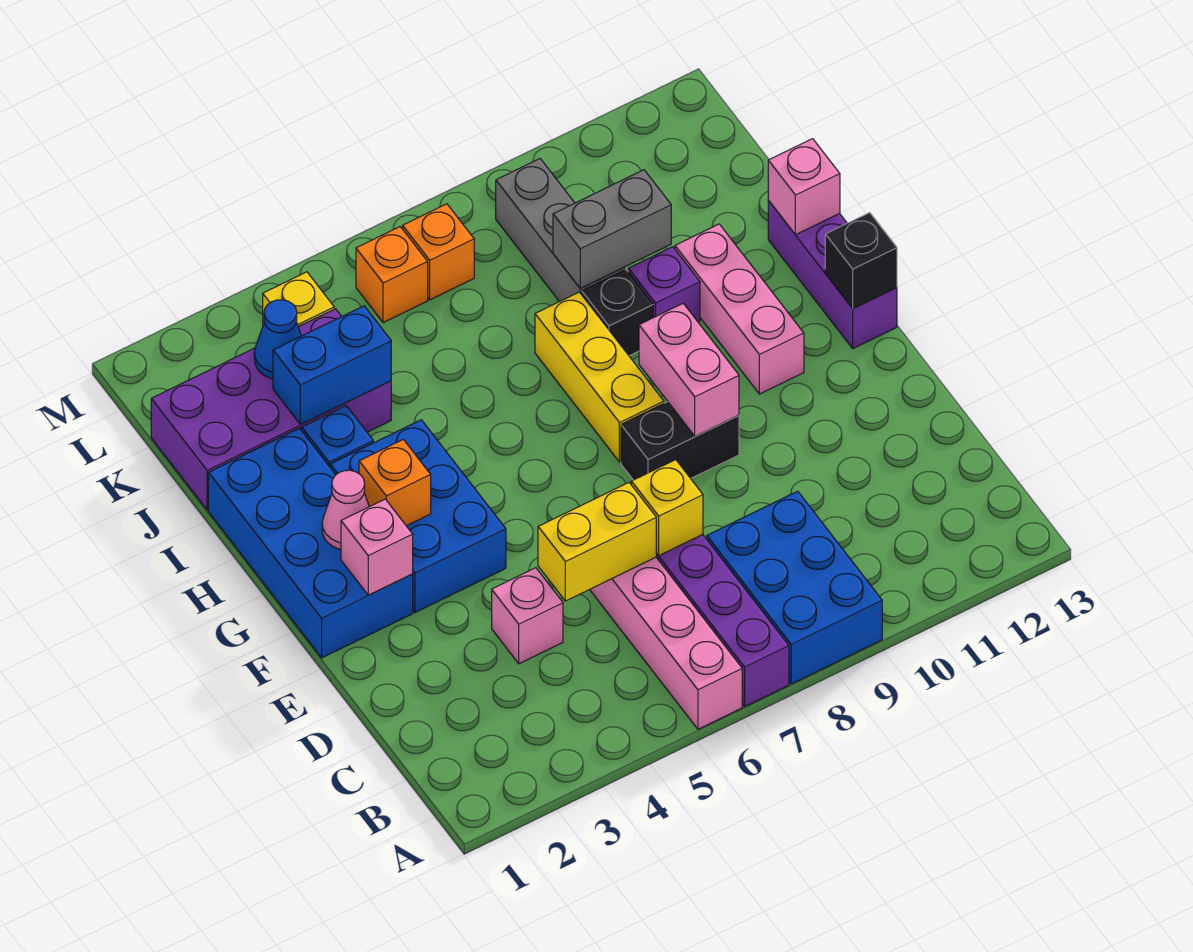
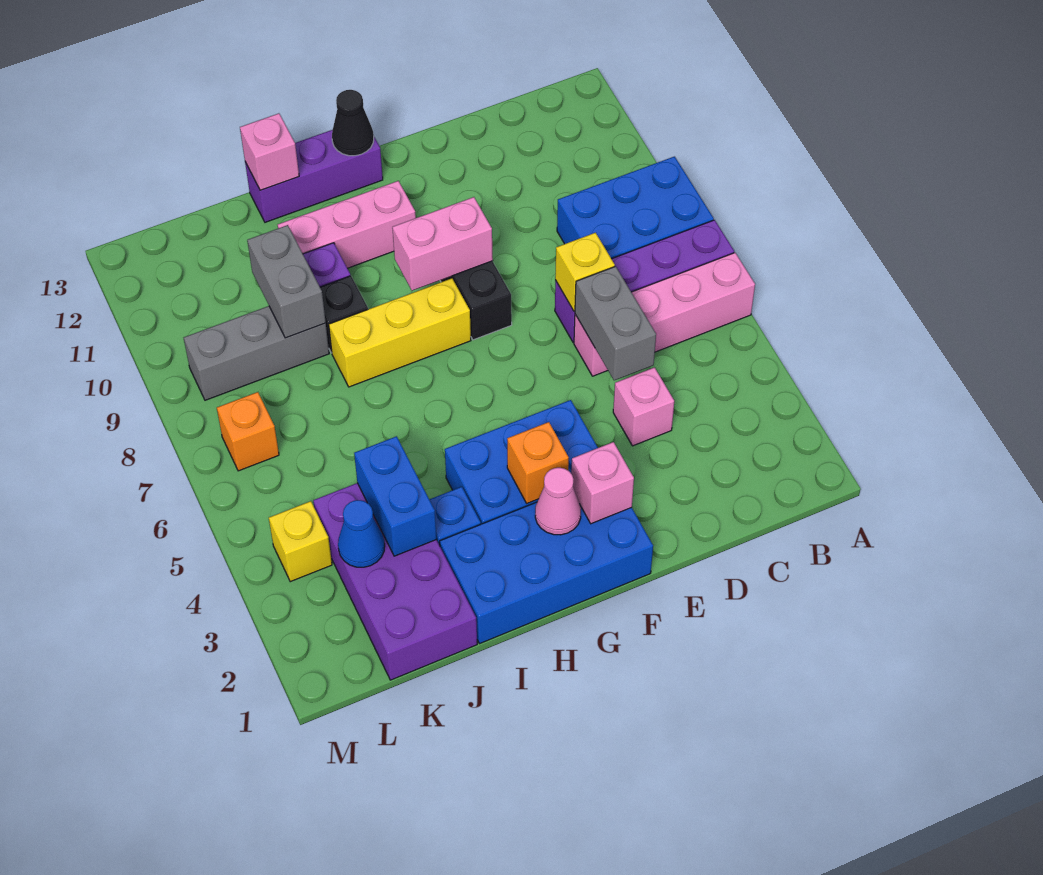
yellow 1x2 brick [538,483,657,601] -> grey 1x2 brick [575,266,656,380]
black 1x1 brick [825,213,897,308] -> black 1x1 cone [332,90,374,156]
orange 1x1 brick [356,227,428,323] -> none

